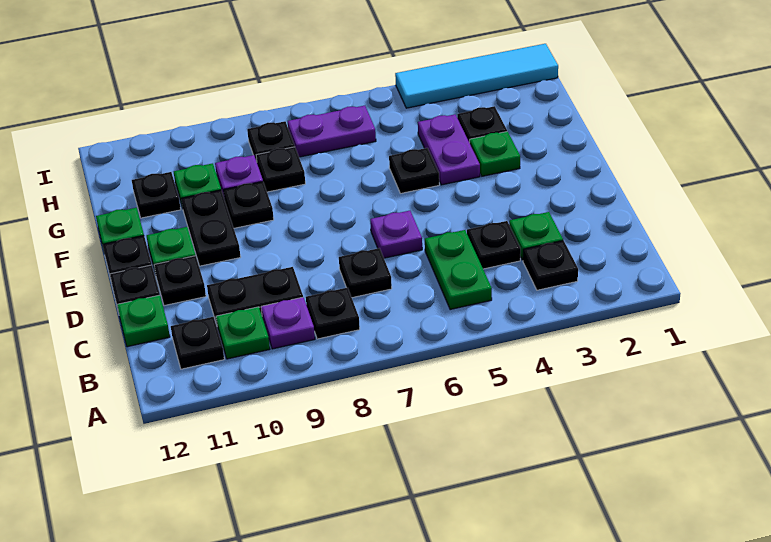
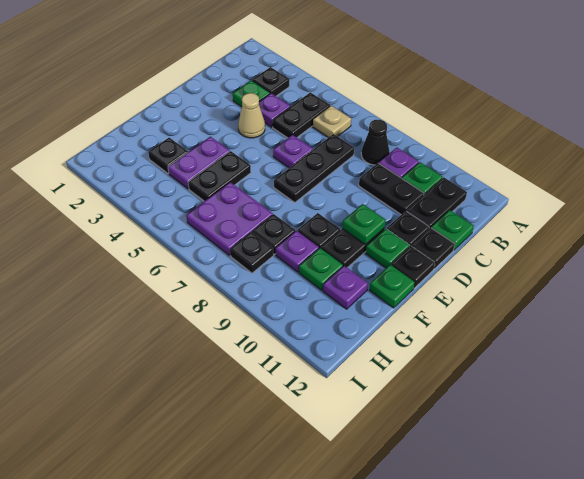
green 1x2 plate [425,230,492,310] -> black 1x2 plate [273,92,330,138]
none -> tan 1x1 plate [313,106,351,137]
black 1x1 plate [306,288,360,339] -> black 1x1 cone [361,119,389,165]
black 1x1 plate [171,317,224,369] -> black 1x2 plate [407,177,467,229]
black 1x1 plate [467,221,521,269] -> purple 1x1 plate [259,93,290,127]
black 1x1 plate [339,248,392,298] -> black 1x3 plate [274,134,354,203]
none -> tan 1x1 cone [238,93,265,138]
green 1x1 plate [470,132,520,176] -> green 1x1 plate moved to [342,204,386,245]
black 1x1 plate [389,148,439,193] -> black 1x2 plate [188,151,251,201]
black 1x1 plate [132,172,181,218] -> purple 1x1 plate [323,266,368,309]
purple 1x2 plate [288,106,376,157] -> purple 2x2 plate [186,182,273,255]
cyan 1x4 tile [395,44,558,108] -> none

